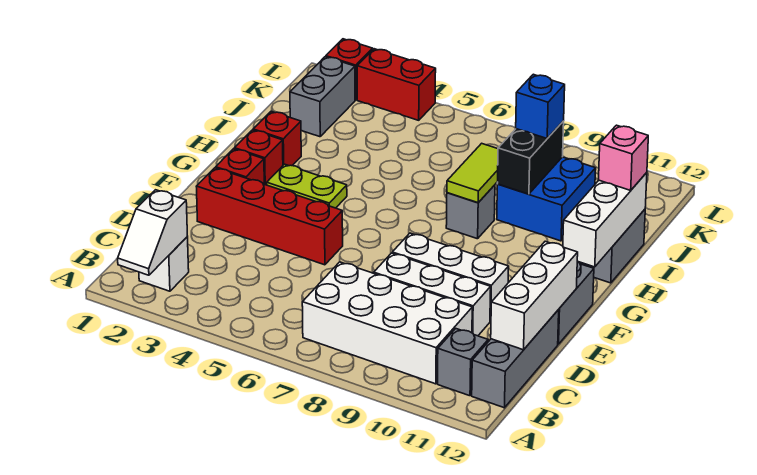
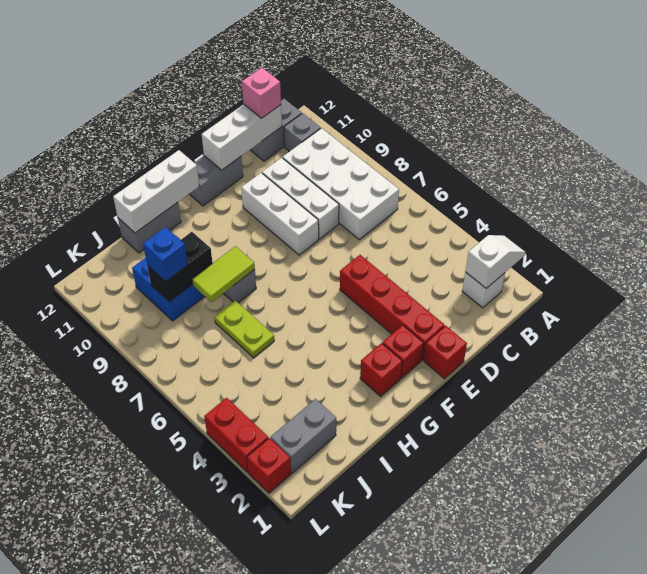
grey 1x3 brick [472,310,559,408] -> grey 1x2 brick [250,99,302,161]
lime 1x2 plate [267,164,347,208] -> lime 1x2 plate moved to [214,301,274,358]
red 1x1 brick [253,111,301,166] -> red 1x1 brick moved to [424,326,467,379]
pink 1x1 brick [599,125,648,190] -> pink 1x1 brick moved to [242,68,281,118]

